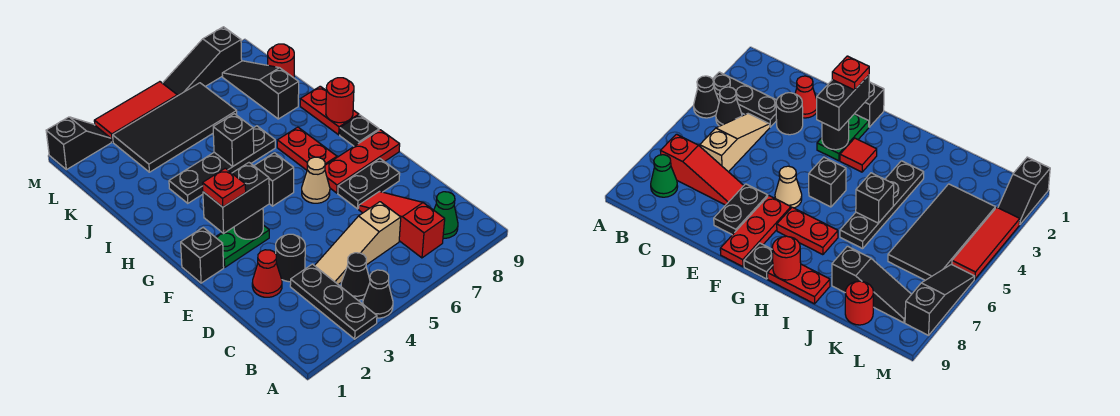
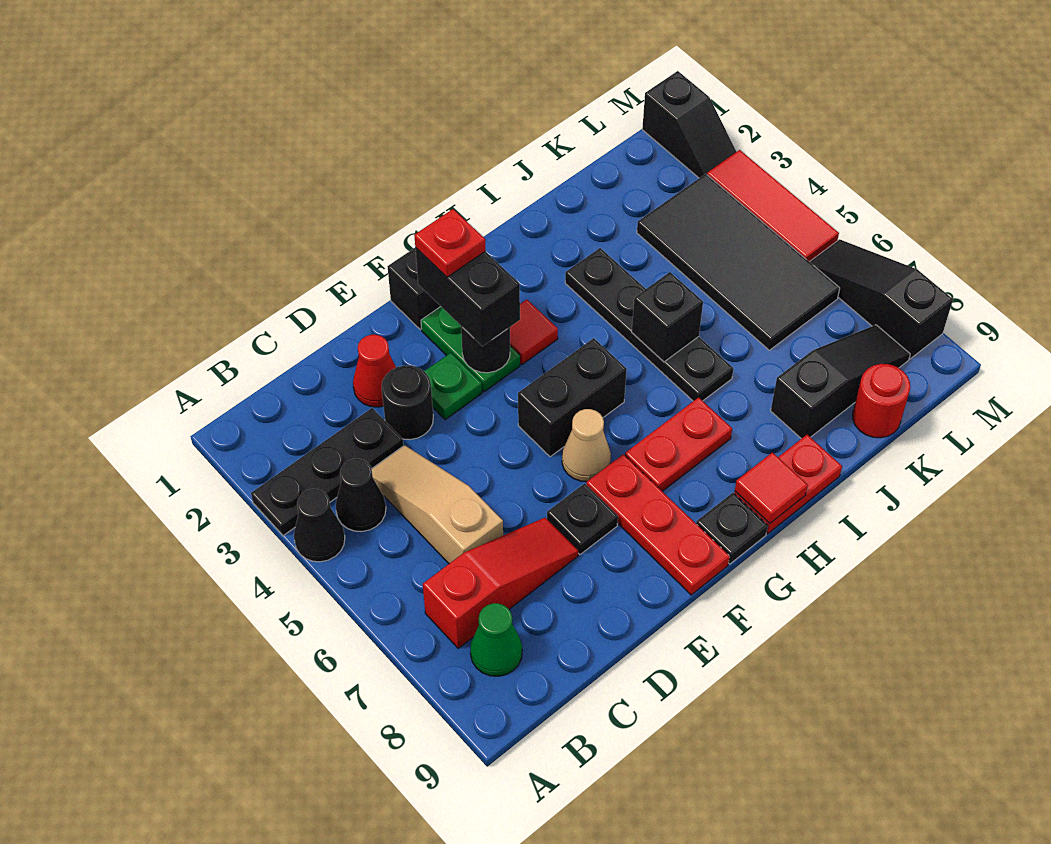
none -> green 1x1 plate [424,353,482,420]
black 1x2 plate [338,158,400,209] -> black 1x1 plate [547,484,618,554]
black 1x1 brick [254,153,294,206] -> black 1x2 brick [518,338,627,457]
red 1x1 round brick [326,78,354,123] -> red 1x1 tile [735,452,808,523]

